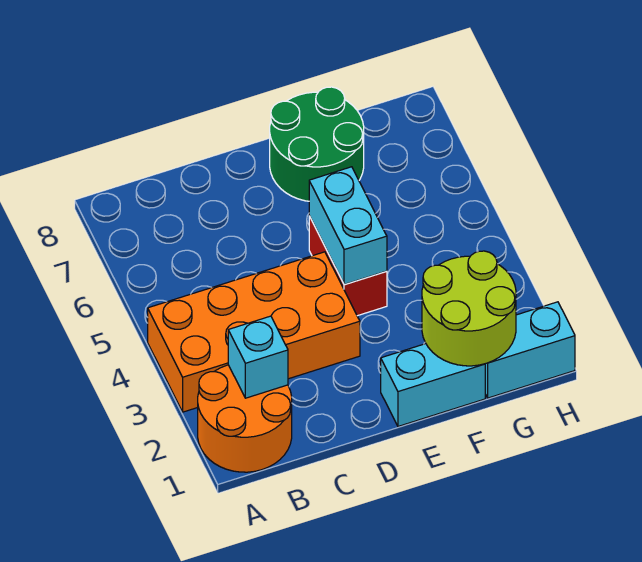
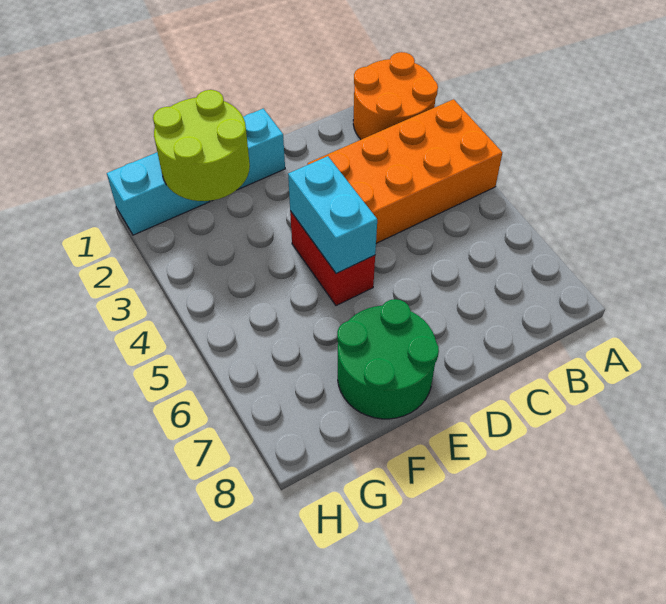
cyan 1x1 brick [228,316,288,398] -> none

